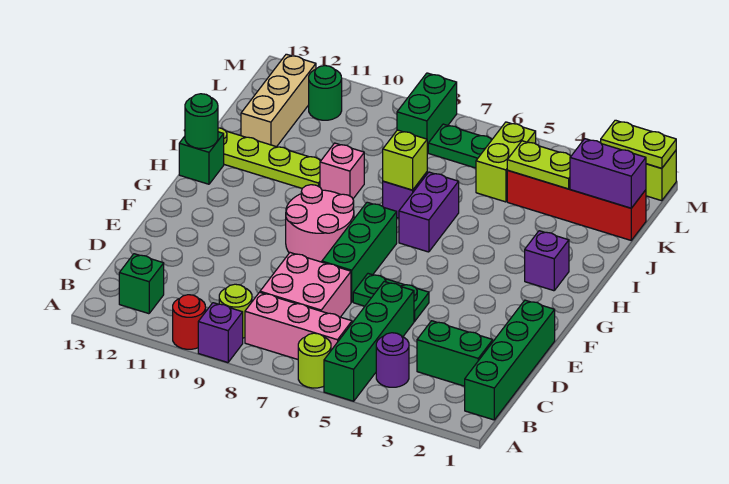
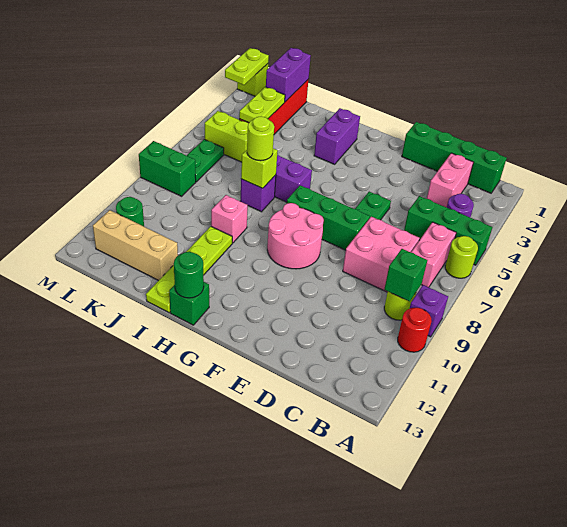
green 1x4 brick [324,282,414,401] -> green 1x3 brick [404,196,492,265]
pink 1x3 brick [245,292,352,359] -> pink 1x2 brick [411,222,456,287]
green 1x1 brick [119,254,164,314] -> green 1x1 brick moved to [384,249,427,301]
green 1x2 brick [417,321,493,386] -> pink 1x2 brick [427,153,473,207]
purple 1x1 brick [525,231,569,291] -> purple 1x2 brick [314,108,360,164]
none -> lime 1x1 round brick [247,117,274,161]

